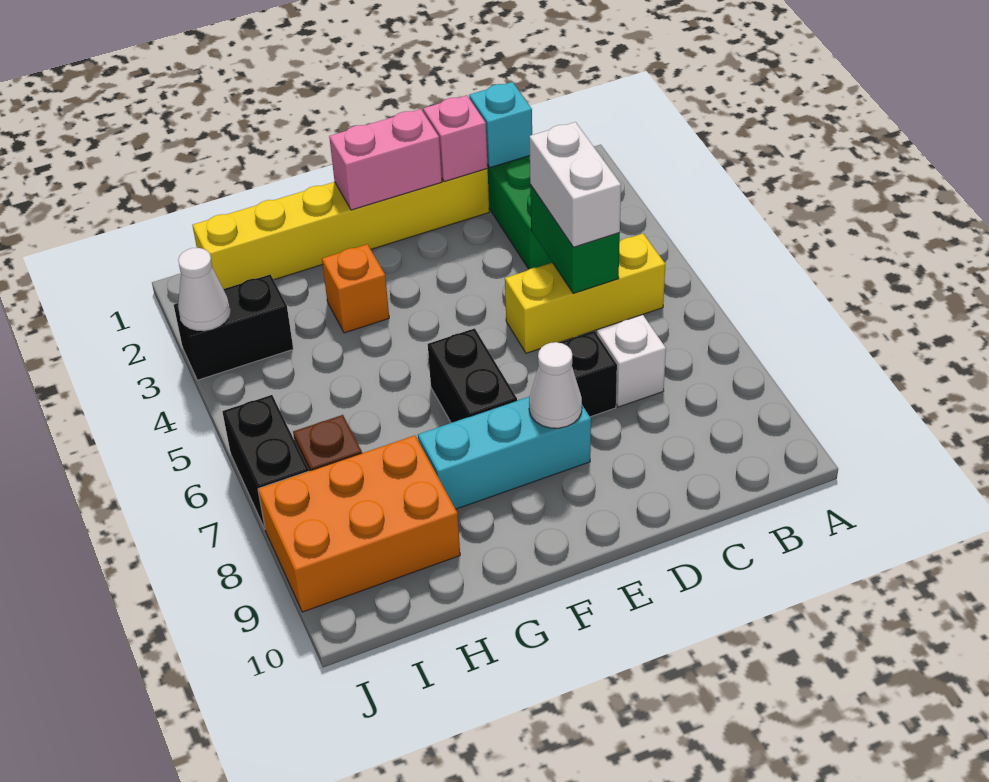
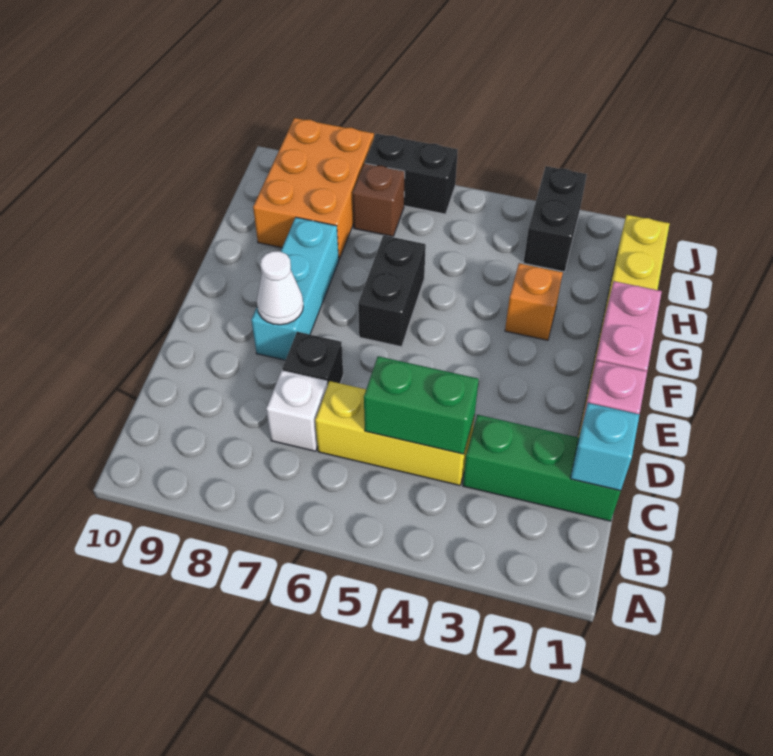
yellow 1x3 brick [505,234,665,353] -> yellow 1x3 brick turned to [315,381,475,485]
white 1x2 brick [529,122,621,247] -> none
black 1x2 brick [428,328,517,423] -> black 1x2 brick turned to [358,235,426,347]
white 1x1 cone [178,248,230,331] -> none

